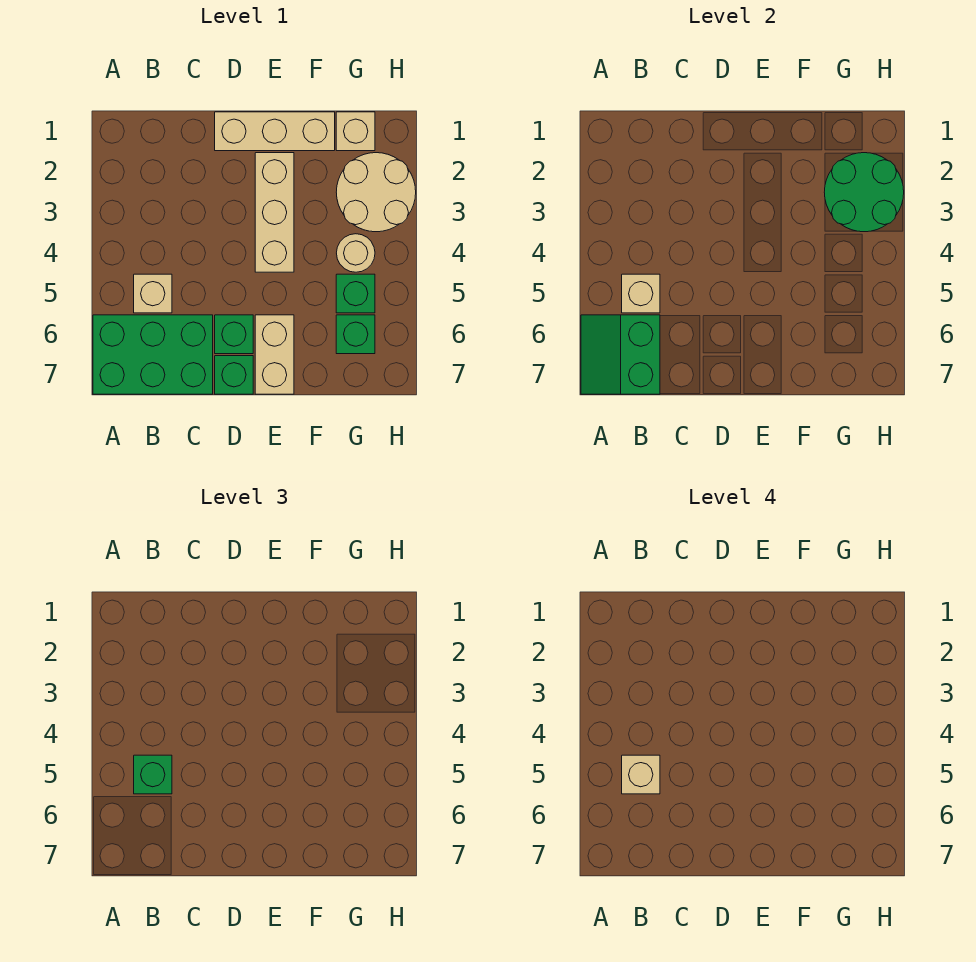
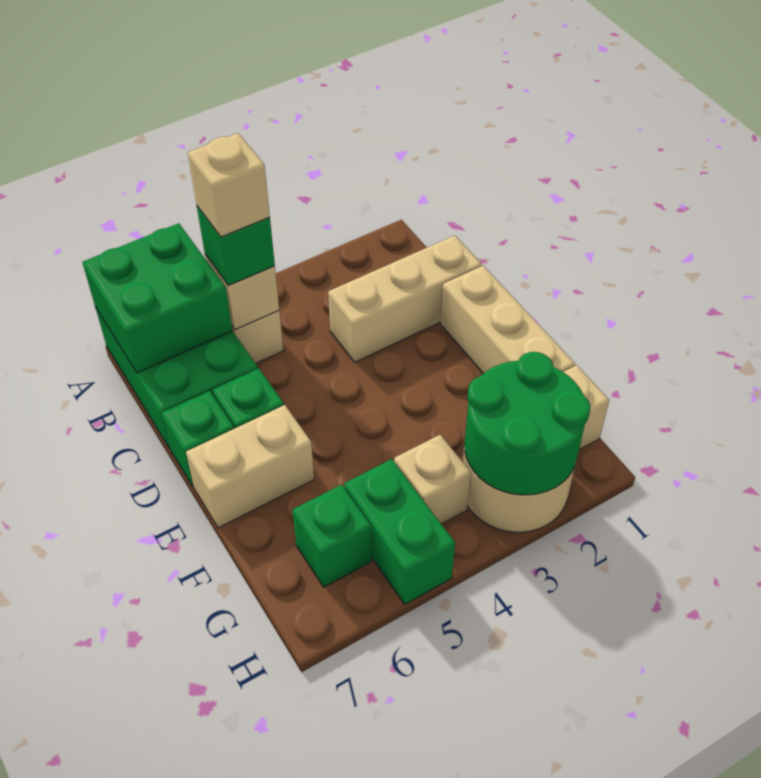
green 2x2 slope [581,315,660,394] -> green 2x2 brick [83,223,233,373]
tan 1x3 brick [255,153,294,272] -> tan 1x3 brick moved to [328,235,482,362]
tan 1x1 round brick [337,234,375,272] -> tan 1x1 brick [394,435,471,524]
green 1x1 brick [336,274,375,313] -> green 1x2 brick [344,459,455,604]

